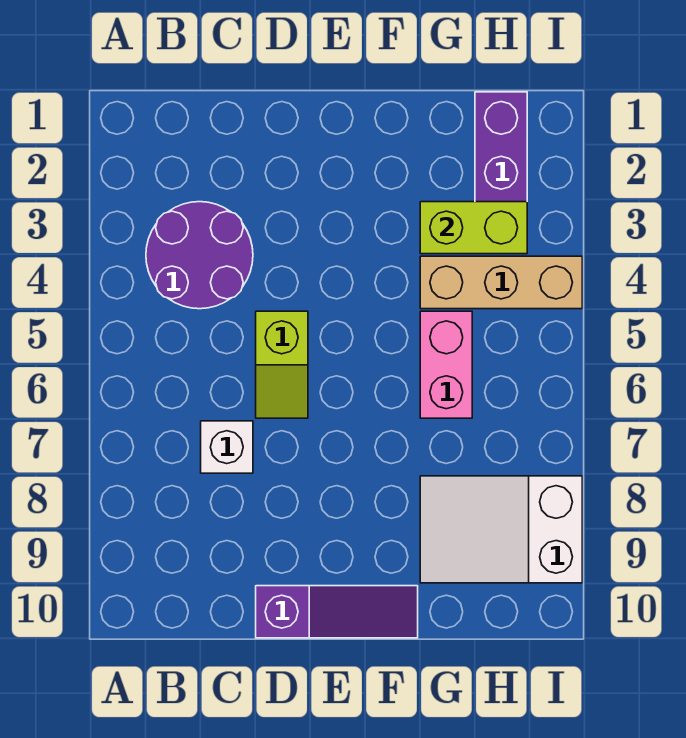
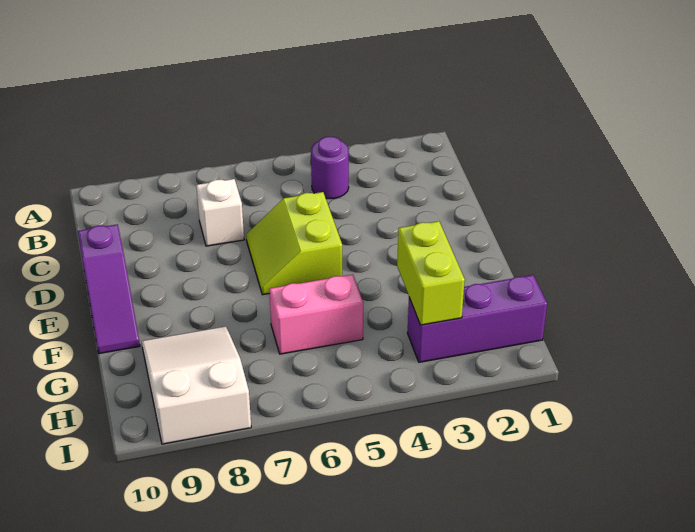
purple 2x2 round brick [146,202,253,309] -> purple 1x1 round brick [311,137,349,199]
lime 1x2 slope [256,311,308,418] -> lime 2x2 slope [246,192,342,295]
tan 1x3 brick [420,256,582,309] -> none

